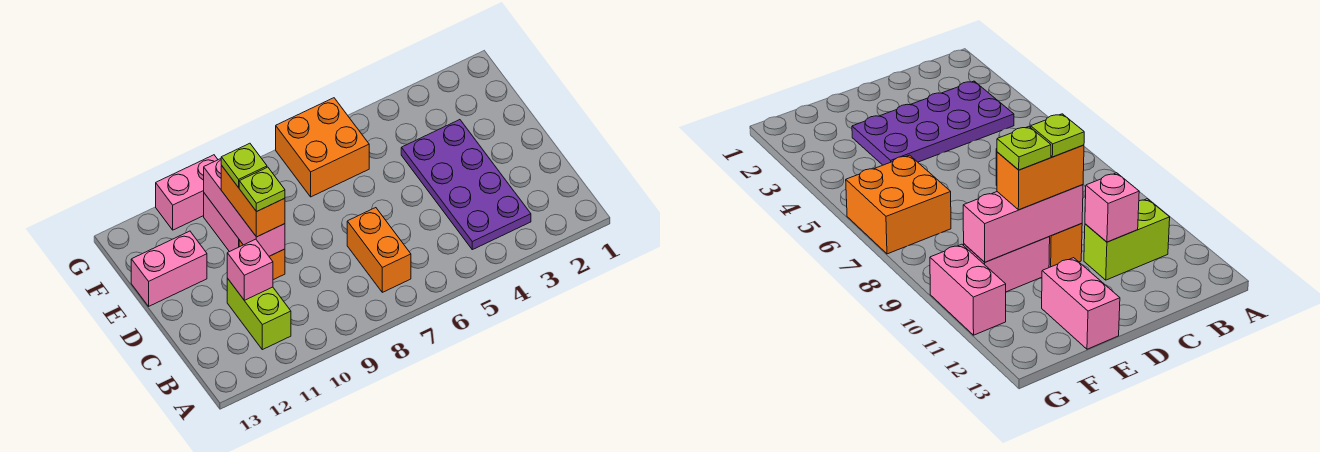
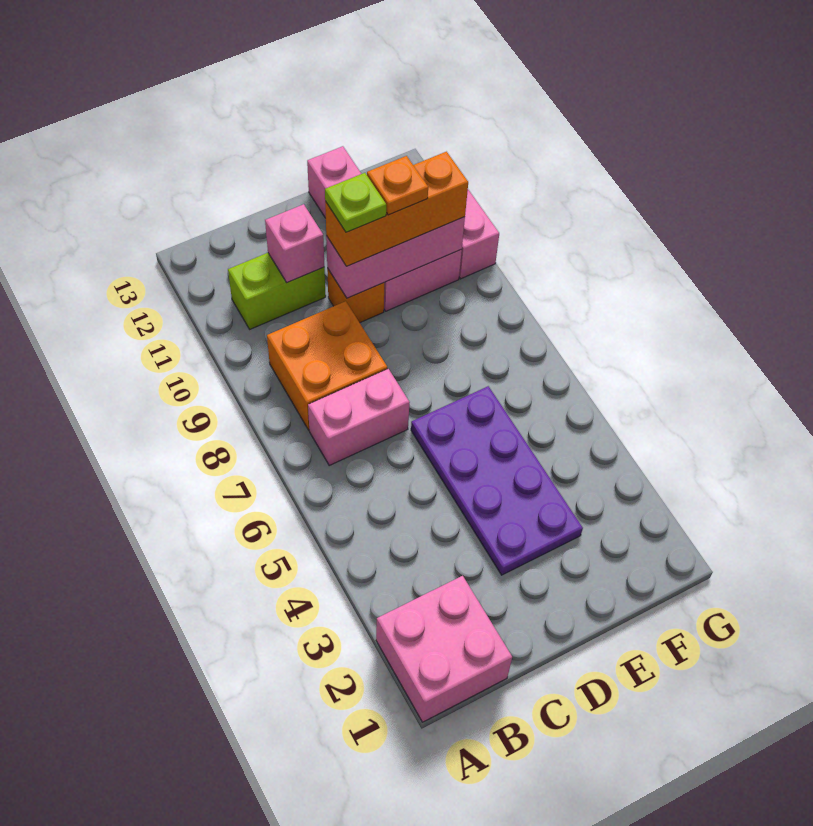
none -> pink 2x2 brick [376,576,512,722]
purple 2x4 plate [401,120,531,250] -> purple 2x4 plate turned to [411,386,583,575]
orange 1x2 brick [347,208,411,292] -> pink 1x2 brick [308,369,410,465]
orange 1x2 brick [221,166,285,237] -> orange 1x3 brick [325,152,468,266]
lime 1x1 plate [221,143,267,188] -> orange 1x1 plate [367,156,428,215]
orange 2x2 brick [276,98,369,197] -> orange 2x2 brick moved to [267,301,387,430]

